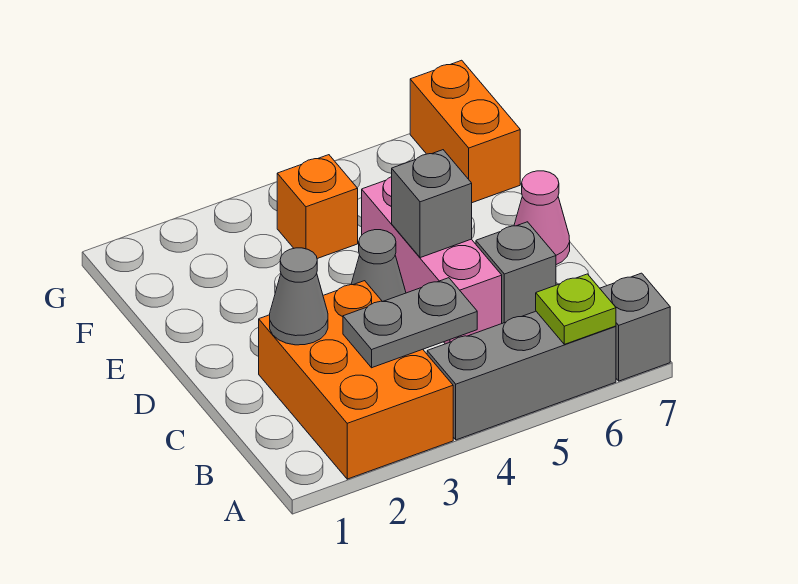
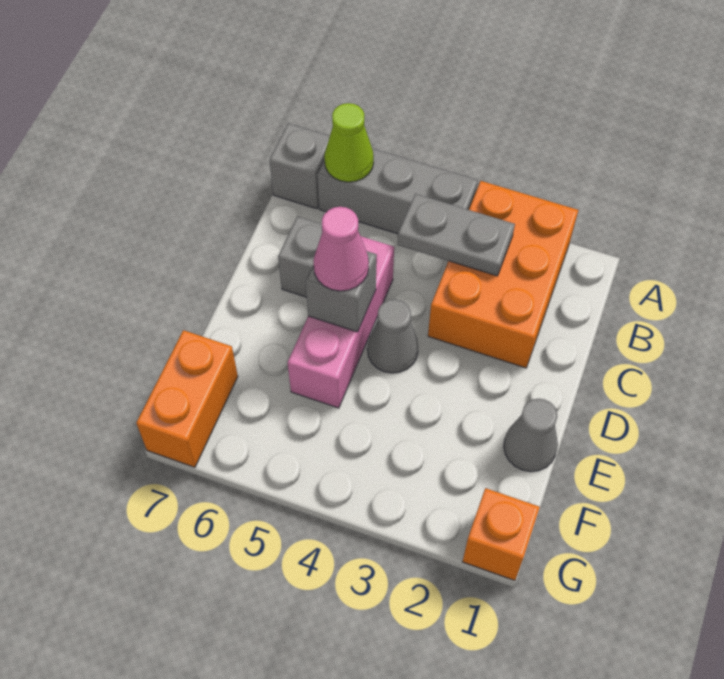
lime 1x1 plate [536,274,616,344] -> lime 1x1 cone [324,103,374,182]
grey 1x1 cone [270,248,328,345] -> grey 1x1 cone moved to [504,399,558,472]
pink 1x1 cone [514,171,570,265] -> pink 1x1 cone moved to [313,207,369,291]
orange 1x1 brick [277,155,358,259] -> orange 1x1 brick moved to [463,488,540,580]

